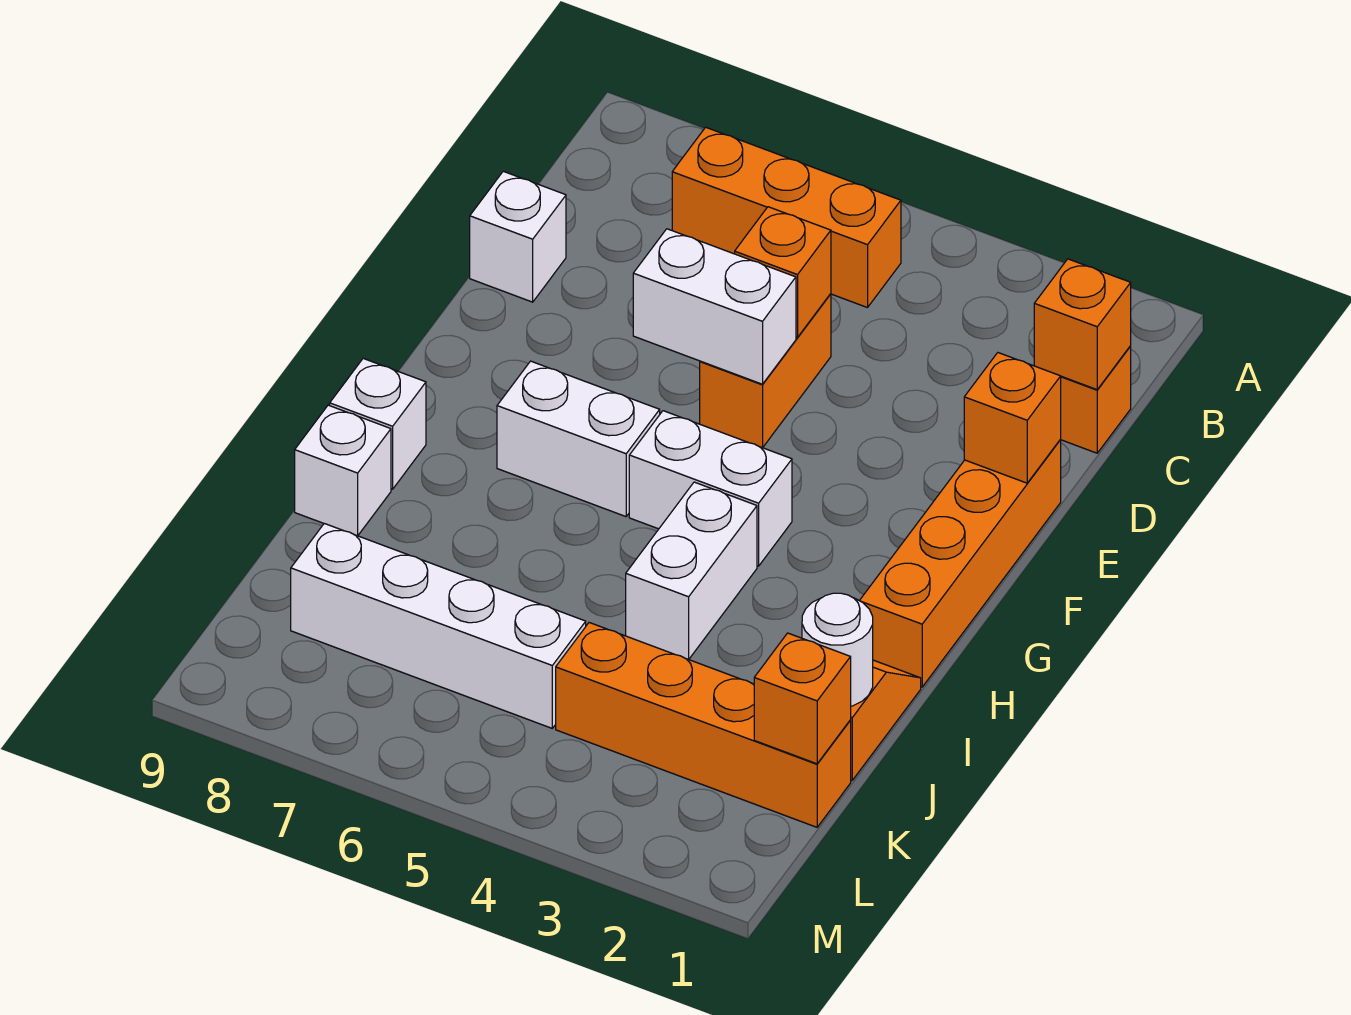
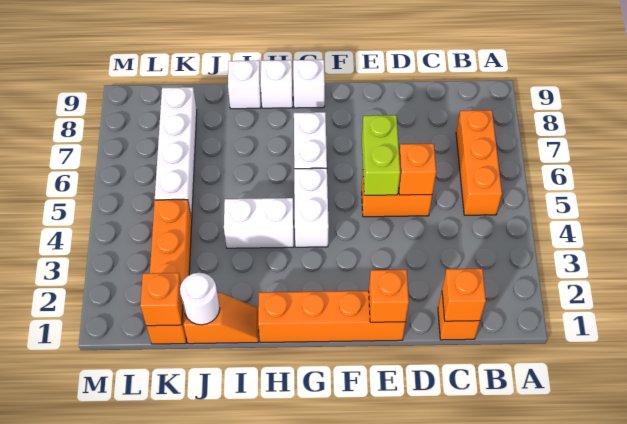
white 1x1 brick [470,171,566,302] -> white 1x1 brick moved to [293,60,325,108]
white 1x2 brick [633,229,796,384] -> lime 1x2 brick [362,115,400,195]

